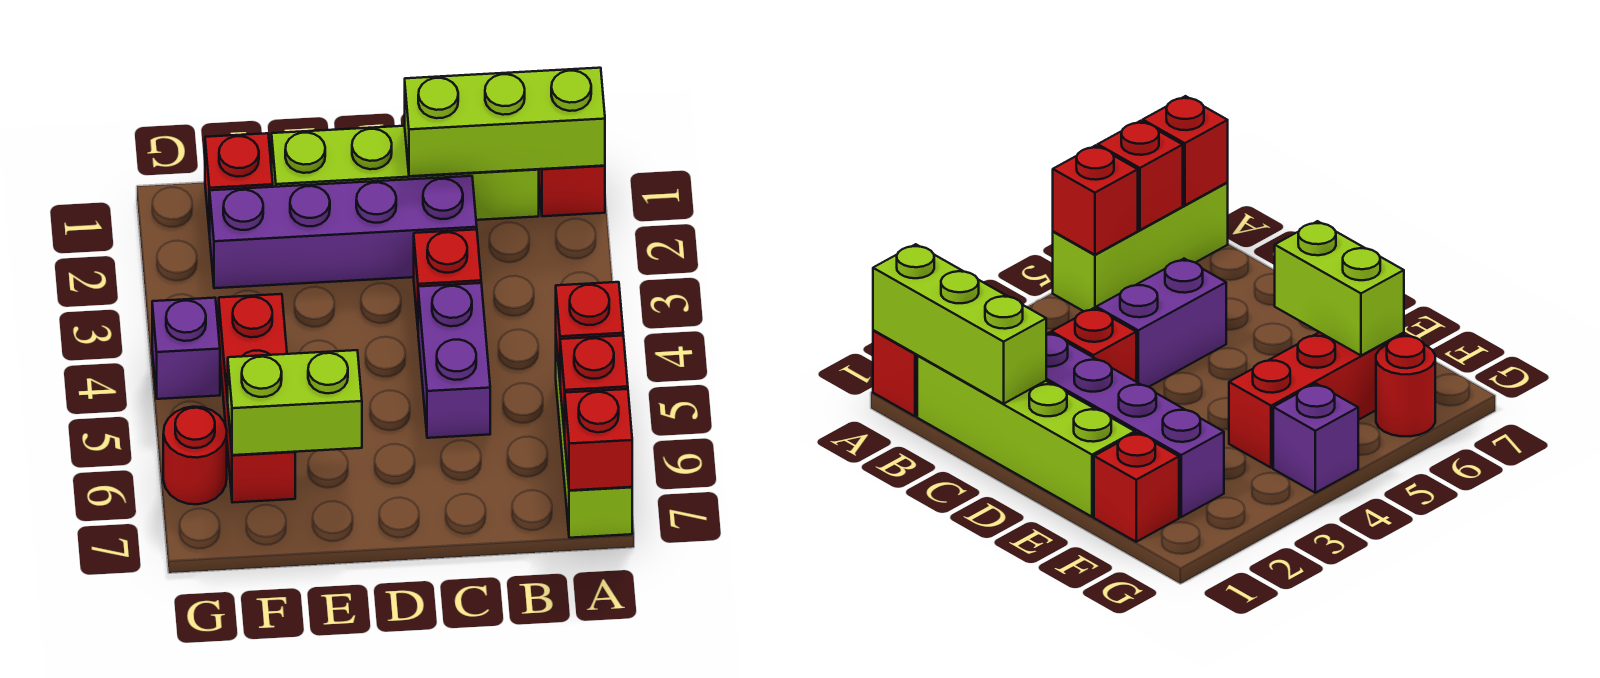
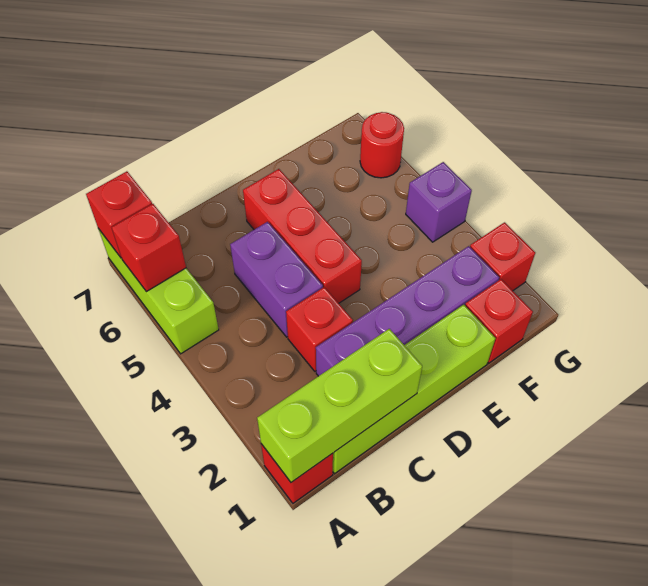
red 1x1 brick [556,282,623,378] -> red 1x1 brick moved to [470,222,535,291]
lime 1x2 brick [228,350,362,455] -> none
red 1x3 brick [219,294,295,503] -> red 1x3 brick moved to [243,169,362,303]

